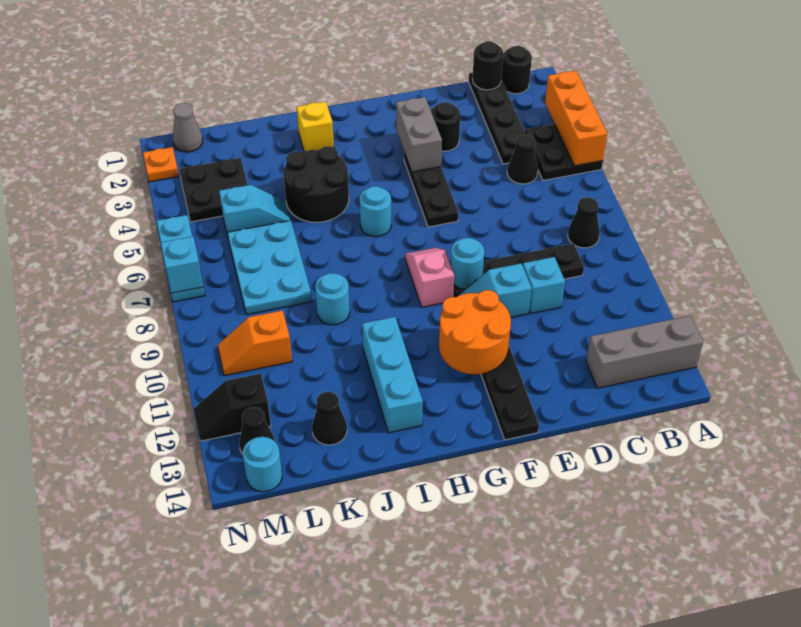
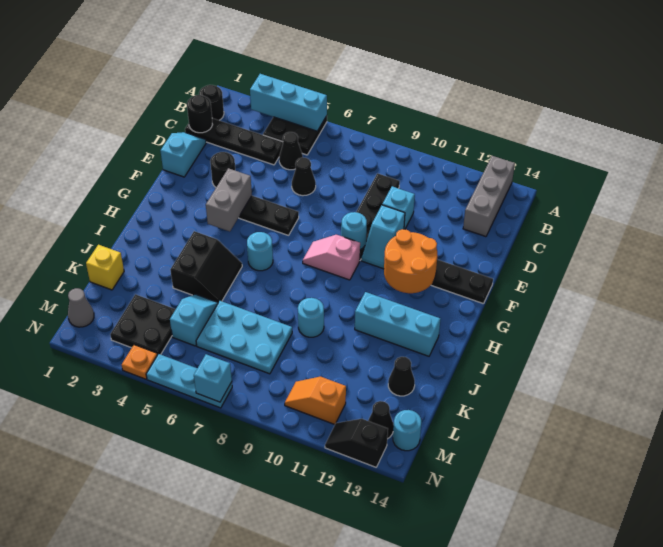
orange 1x3 brick [545,71,607,166] -> cyan 1x3 brick [250,74,327,131]
black 1x1 cone [568,197,600,248] -> black 1x1 cone moved to [292,157,316,196]
none -> cyan 1x2 slope [161,132,206,177]
grey 1x2 brick [396,97,442,172] -> grey 1x2 brick turned to [206,168,252,232]
yellow 1x1 brick [297,102,334,151] -> yellow 1x1 brick moved to [86,245,124,290]
black 2x2 round brick [284,146,349,222] -> black 2x2 slope [170,231,242,302]
orange 1x2 slope [218,310,292,376] -> orange 1x2 slope turned to [285,377,346,425]
black 1x2 slope [194,374,271,441] -> black 1x2 slope turned to [325,419,388,467]
orange 1x1 plate [143,147,179,182] -> orange 1x1 plate moved to [122,345,157,379]

